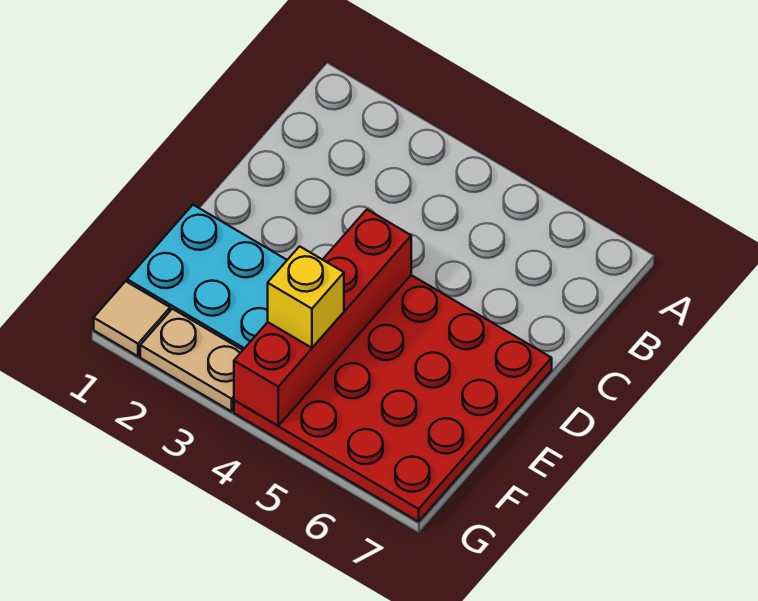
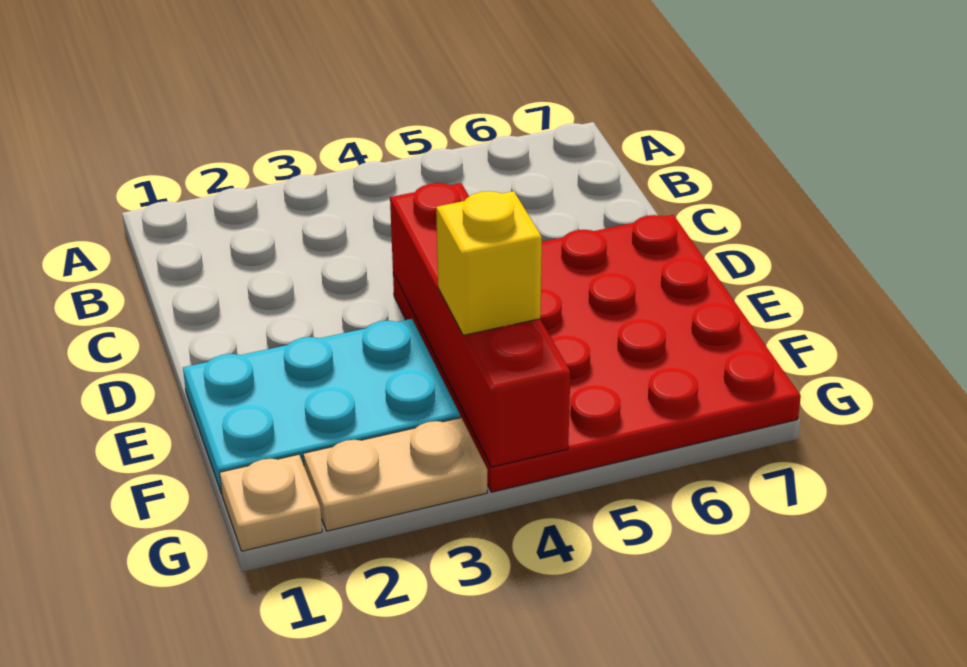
tan 1x1 tile [94,281,170,356] -> tan 1x1 plate [220,454,322,551]

